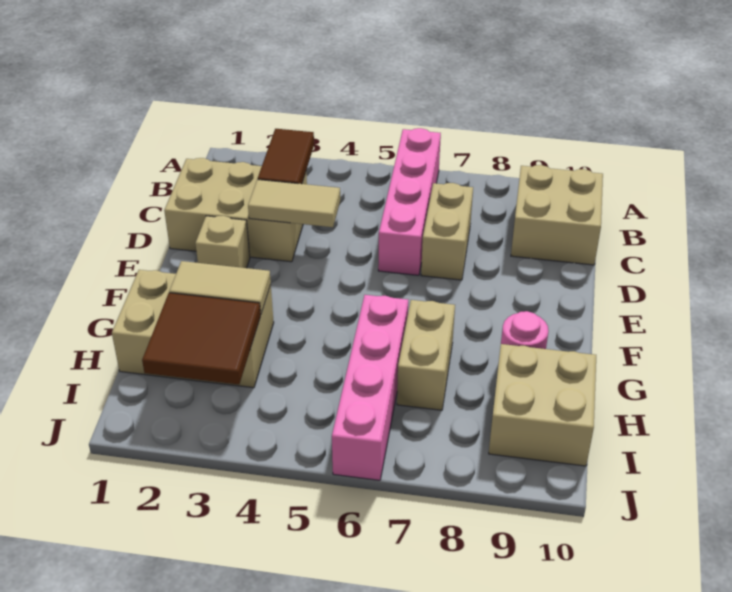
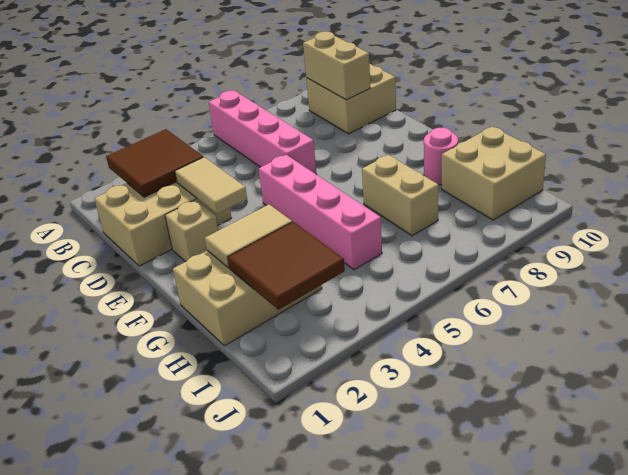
brown 1x2 tile [258,129,314,184] -> brown 2x2 tile [106,129,203,197]
tan 1x2 brick [421,183,473,280] -> tan 1x2 brick moved to [303,32,371,100]
tan 1x2 tile [248,179,340,227] -> tan 1x2 tile turned to [175,157,247,214]
pink 1x4 brick [332,295,408,480] -> pink 1x4 brick moved to [259,155,382,270]

